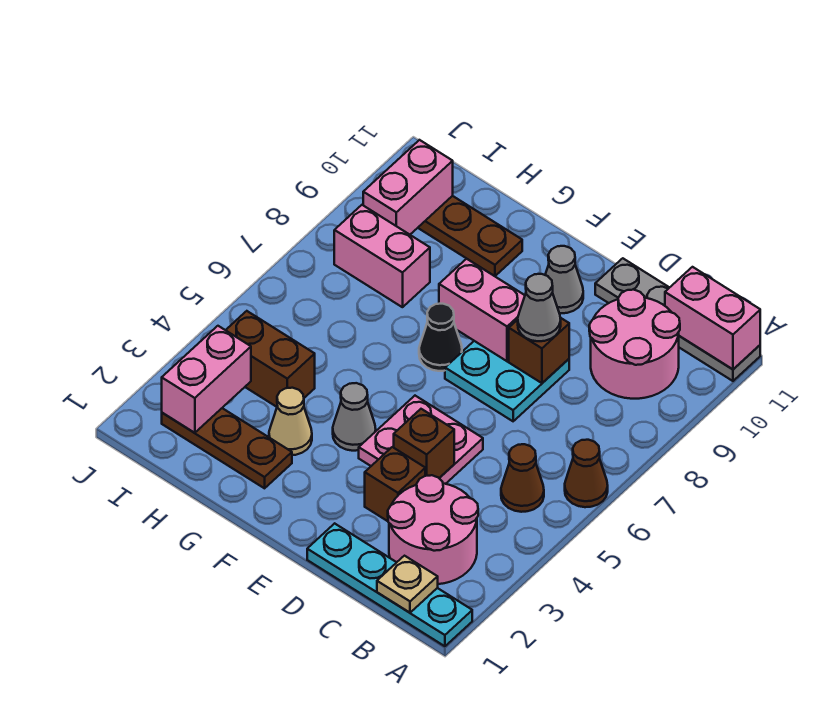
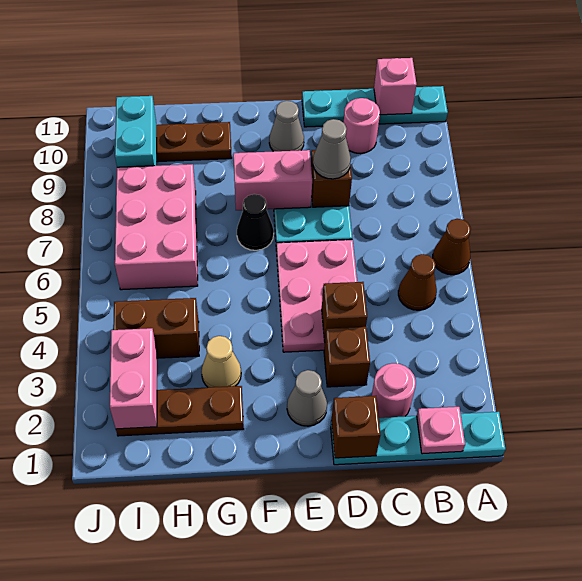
grey 1x4 plate [595,258,760,381] -> cyan 1x4 plate [302,86,448,127]
pink 1x2 brick [665,267,760,369] -> pink 1x1 brick [374,58,417,115]
tan 1x1 plate [377,556,438,613] -> pink 1x1 plate [417,407,465,454]
pink 2x2 round brick [388,475,478,584] -> pink 1x1 round brick [372,363,416,418]
pink 2x2 round brick [589,290,680,399] -> pink 1x1 round brick [344,98,380,154]
none -> brown 1x1 brick [331,396,381,458]
pink 2x2 plate [359,396,483,484] -> pink 2x3 plate [276,240,357,352]
grey 1x1 cone [333,383,376,451] -> grey 1x1 cone moved to [287,370,327,426]
pink 1x2 brick [334,205,430,307] -> pink 2x3 brick [115,164,198,290]
pink 1x2 brick [363,140,453,235] -> cyan 1x2 brick [115,96,157,167]

